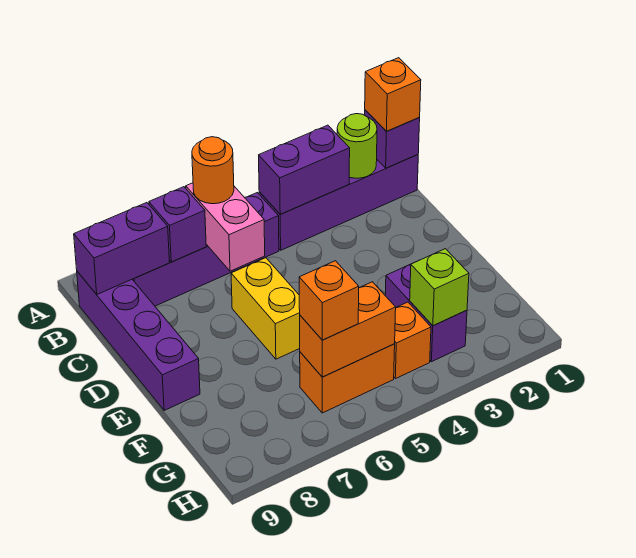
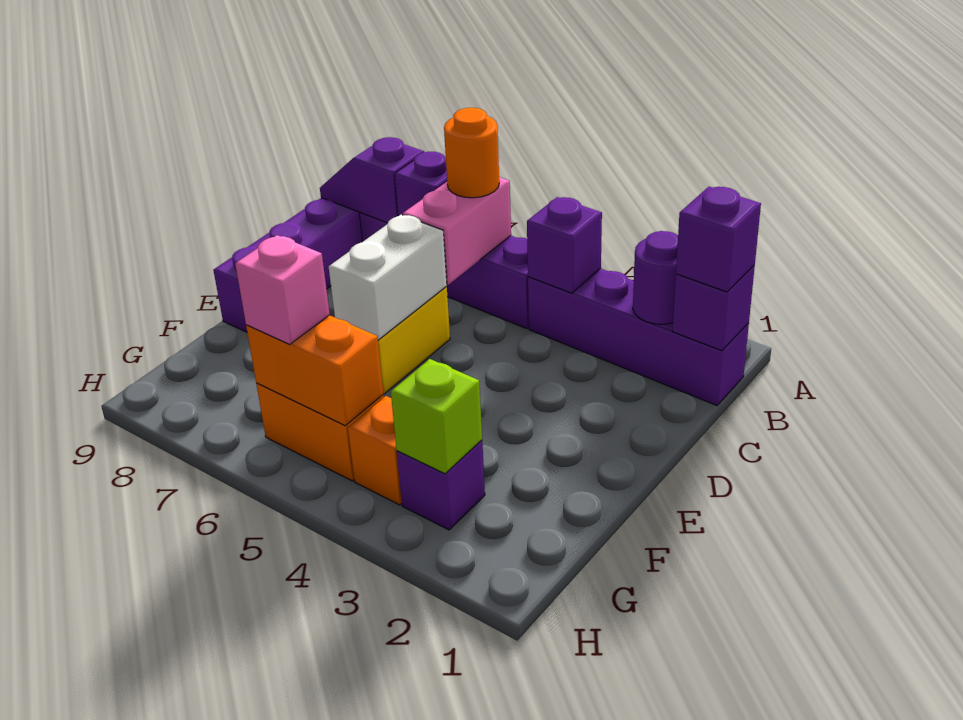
orange 1x1 brick [365,58,421,131] -> purple 1x1 brick [676,187,761,292]
lime 1x1 round brick [337,114,377,178] -> purple 1x1 round brick [633,231,678,324]
purple 1x2 brick [259,125,350,214] -> purple 1x1 brick [527,197,602,293]
purple 1x2 brick [74,203,170,294] -> purple 1x2 slope [320,137,424,223]
none -> white 1x2 brick [329,215,447,340]
purple 1x2 brick [385,264,467,362] -> purple 1x1 brick [397,440,485,530]
orange 1x1 brick [299,261,359,340] -> pink 1x1 brick [235,235,330,344]

